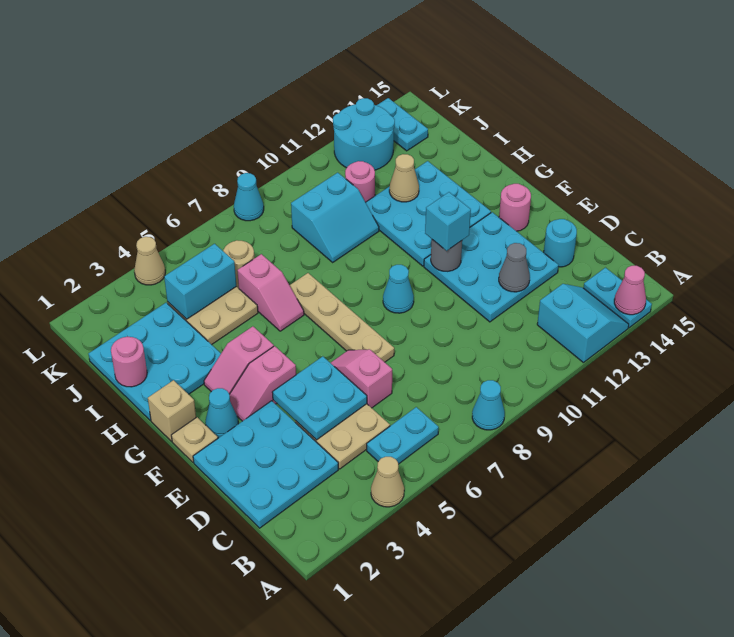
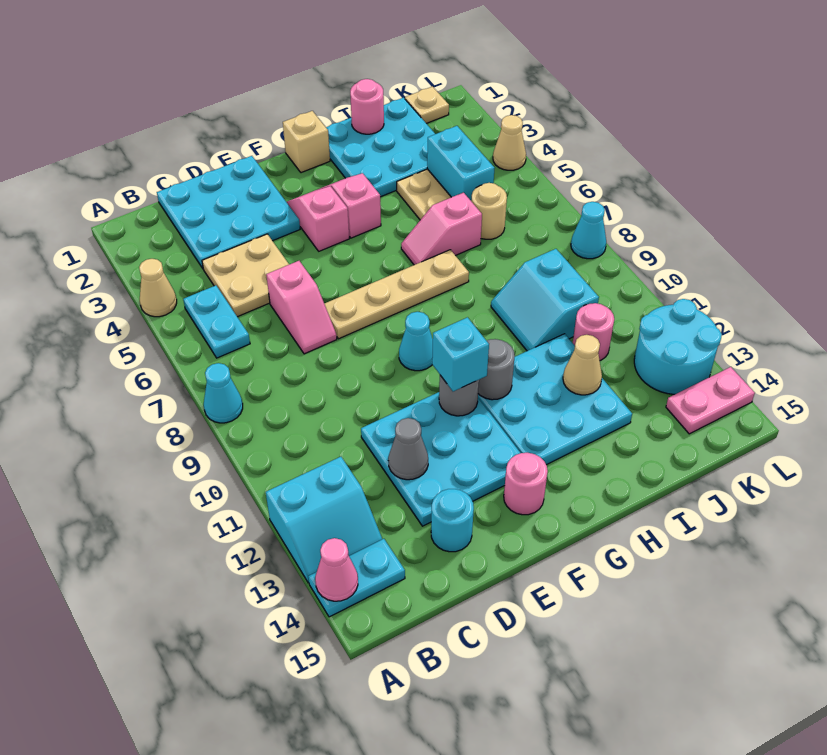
cyan 2x2 plate [272,356,367,440] -> none
pink 1x2 slope [331,349,392,408] -> pink 1x2 slope turned to [266,261,337,354]
tan 1x1 plate [171,417,218,462] -> tan 1x1 plate moved to [405,87,449,123]
cyan 1x1 cone [205,388,238,438] -> none
none -> grey 1x1 round brick [478,339,515,400]
cyan 1x2 plate [377,98,428,151] -> pink 1x2 plate [666,367,755,434]

